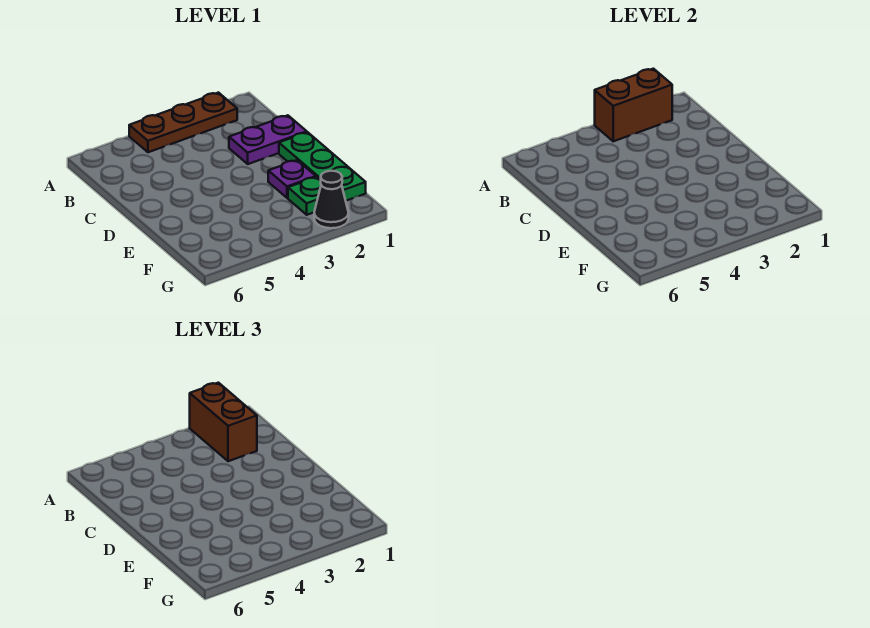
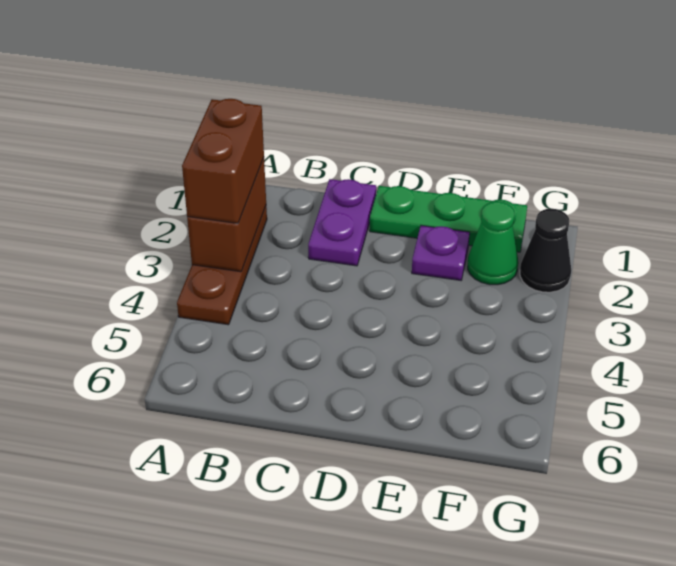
brown 1x2 brick [190,383,257,461] -> brown 1x2 brick turned to [182,99,264,223]
green 1x1 plate [288,177,321,215] -> green 1x1 cone [468,201,518,285]

